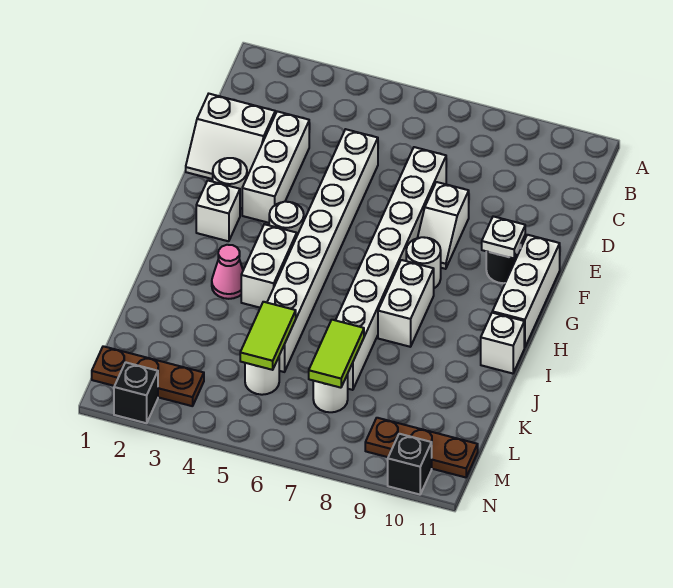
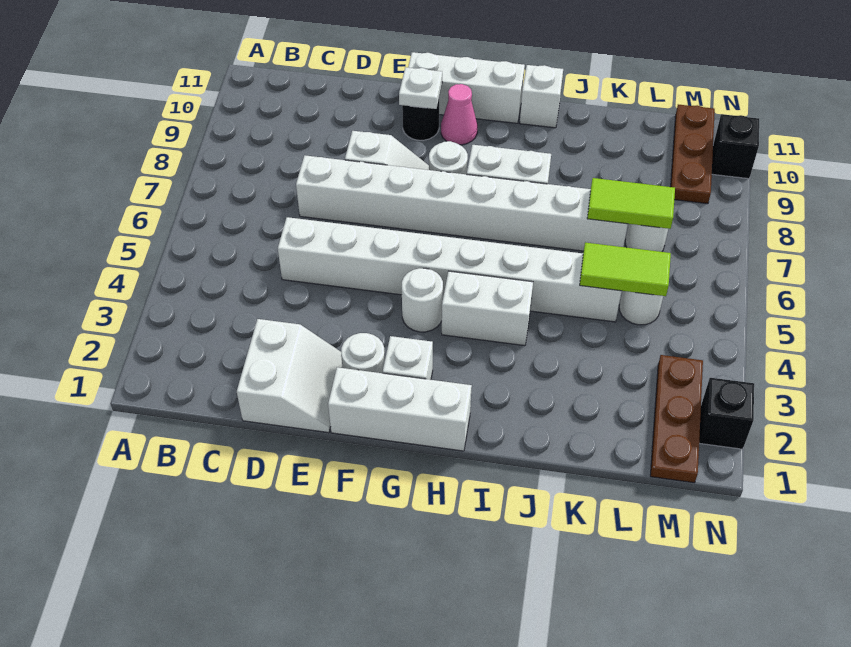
white 1x3 brick [242,111,309,223] -> white 1x3 brick moved to [328,367,472,451]
pink 1x1 cone [212,245,243,299] -> pink 1x1 cone moved to [441,84,477,145]

